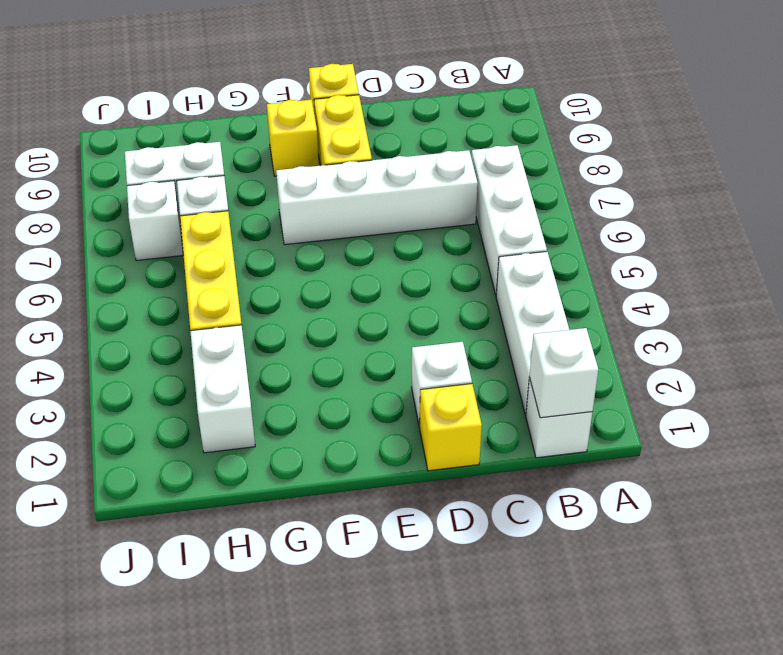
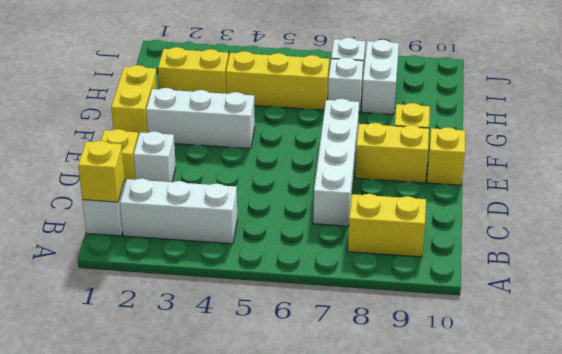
white 1x1 brick [530,328,598,418] -> yellow 1x1 brick [78,141,125,202]
white 1x3 brick [471,145,547,295] -> white 1x3 brick moved to [146,88,255,149]
none -> yellow 1x2 brick [348,194,426,257]
none -> yellow 1x2 brick [111,65,157,136]
white 1x2 brick [190,325,255,453] -> yellow 1x2 brick [158,47,229,94]

